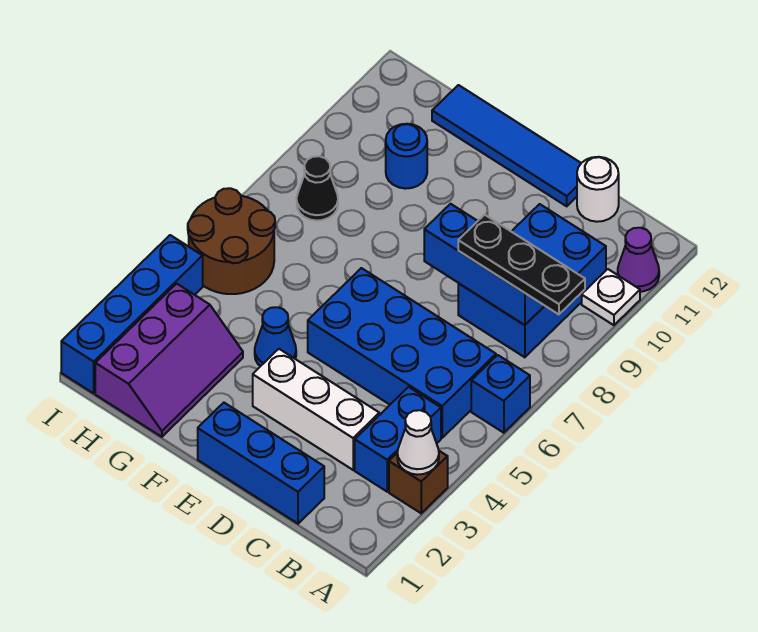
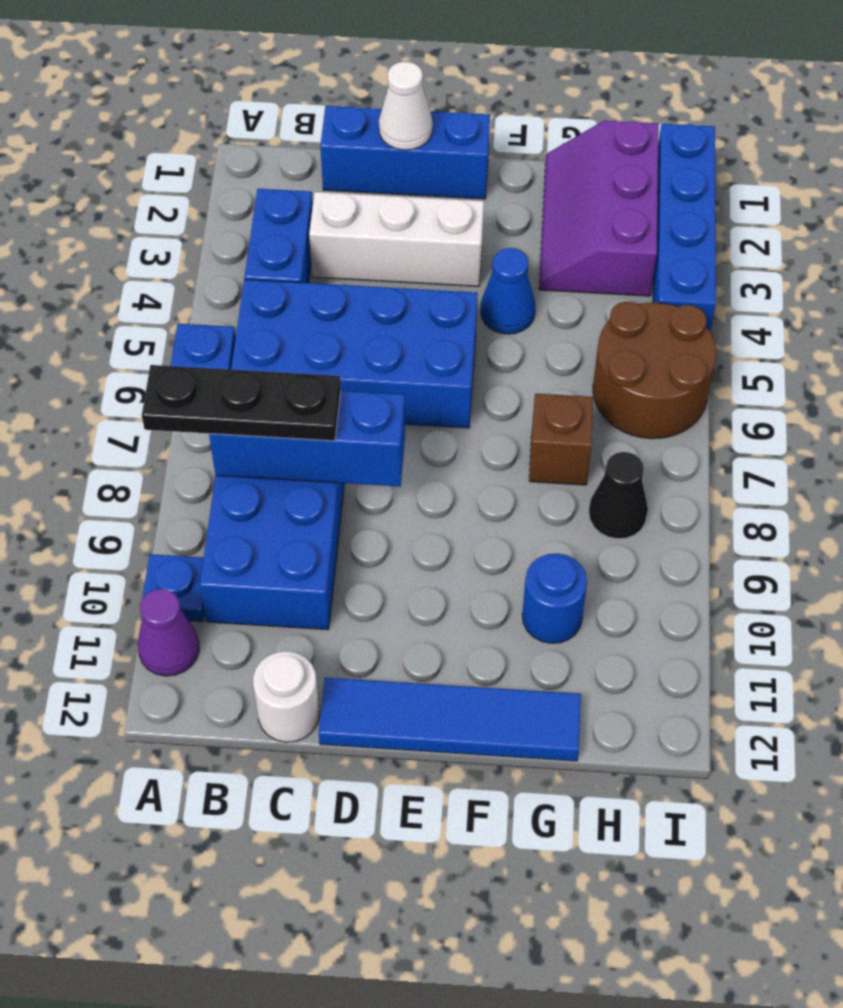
brown 1x1 brick [389,451,448,513] -> brown 1x1 brick moved to [529,394,593,485]
white 1x1 cone [397,410,439,475] -> white 1x1 cone moved to [379,61,433,150]
white 1x1 plate [582,269,640,325] -> blue 1x1 plate [142,554,205,622]

